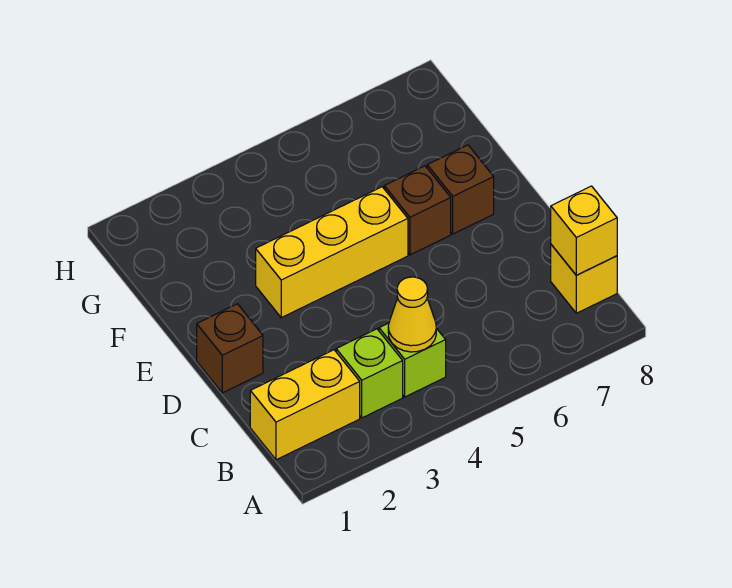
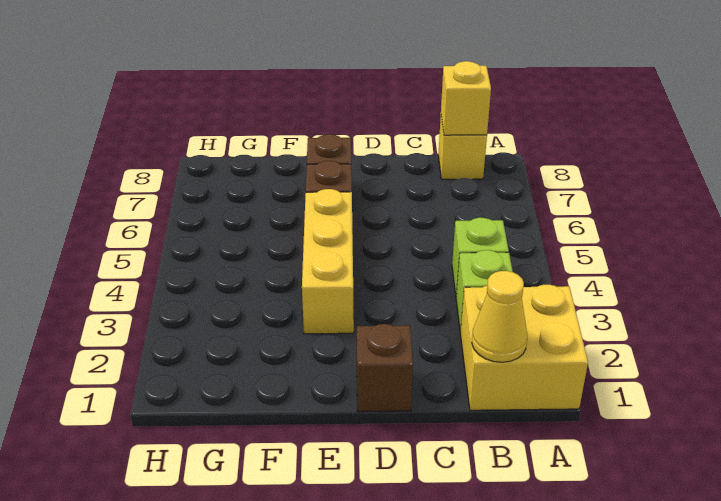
yellow 1x2 brick [250,350,360,460] -> yellow 2x2 brick [460,285,588,410]
yellow 1x1 cone [388,277,436,352] -> yellow 1x1 cone moved to [472,271,527,362]

